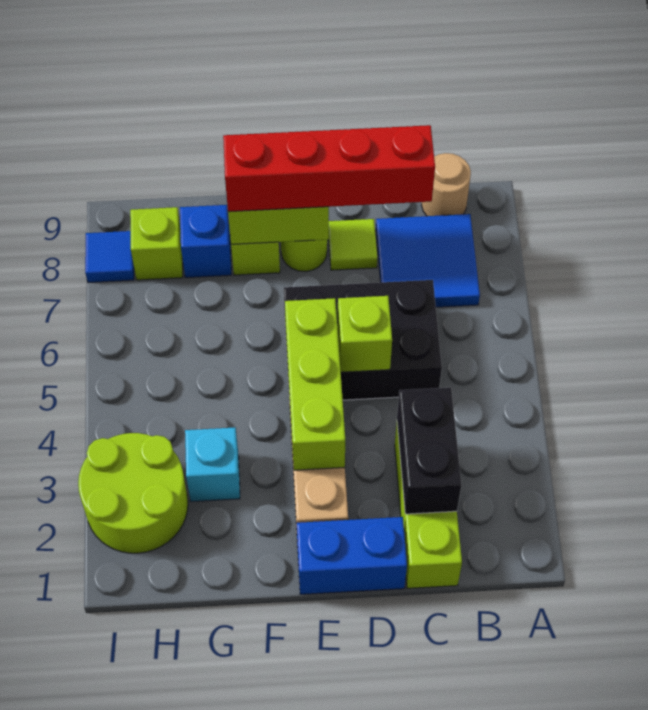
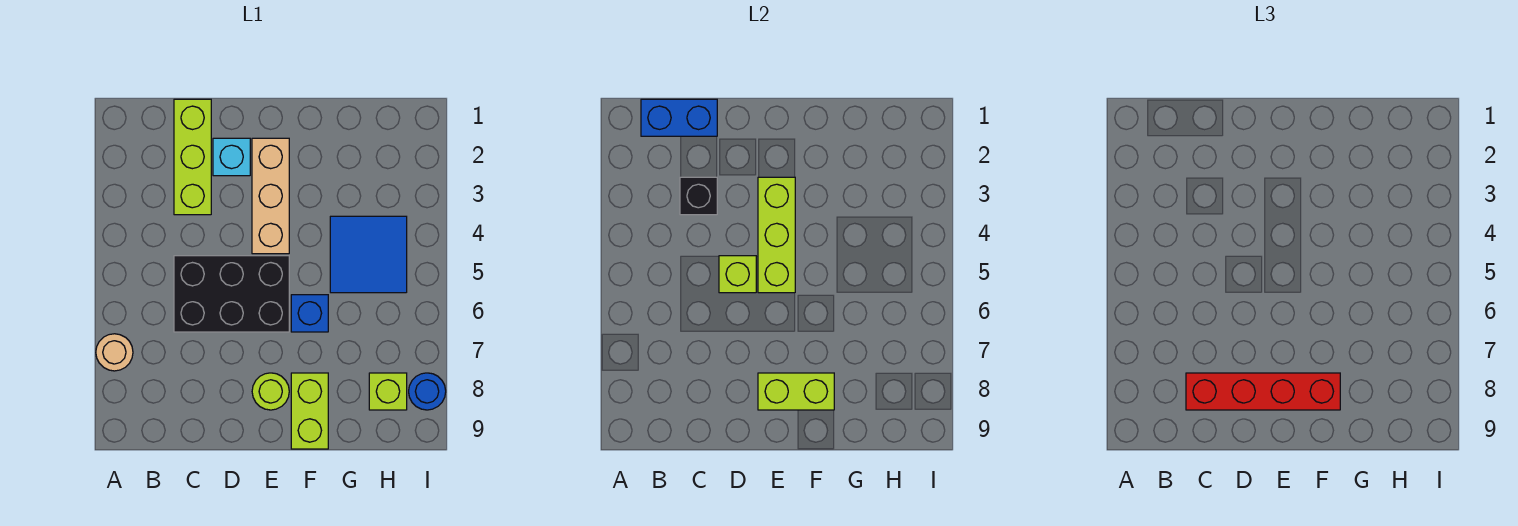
blue 2x2 tile [376,214,480,307] -> blue 2x2 tile moved to [330,216,407,293]
tan 1x1 round brick [421,153,471,216] -> tan 1x1 round brick moved to [96,334,133,371]
black 1x2 brick [397,387,461,514] -> black 1x1 brick [680,177,717,215]
blue 1x2 brick [297,517,407,594] -> blue 1x2 brick moved to [641,99,717,136]
lime 1x1 tile [329,219,377,270] -> none
cyan 1x1 brick [185,427,240,502] -> cyan 1x1 brick moved to [213,138,250,176]
blue 1x1 brick [180,205,231,278] -> blue 1x1 brick moved to [291,295,328,332]
lime 2x2 round brick [78,433,188,553] -> none
blue 1x1 tile [85,231,134,283] -> blue 1x1 round brick [409,373,446,410]

